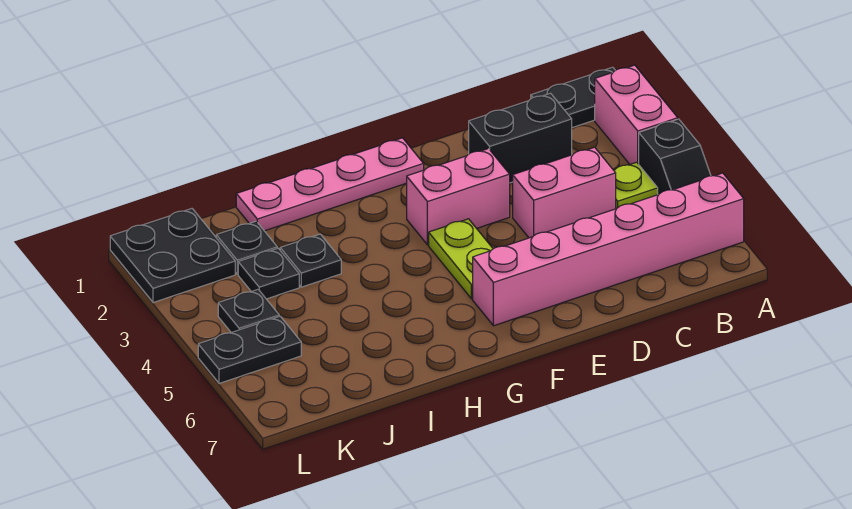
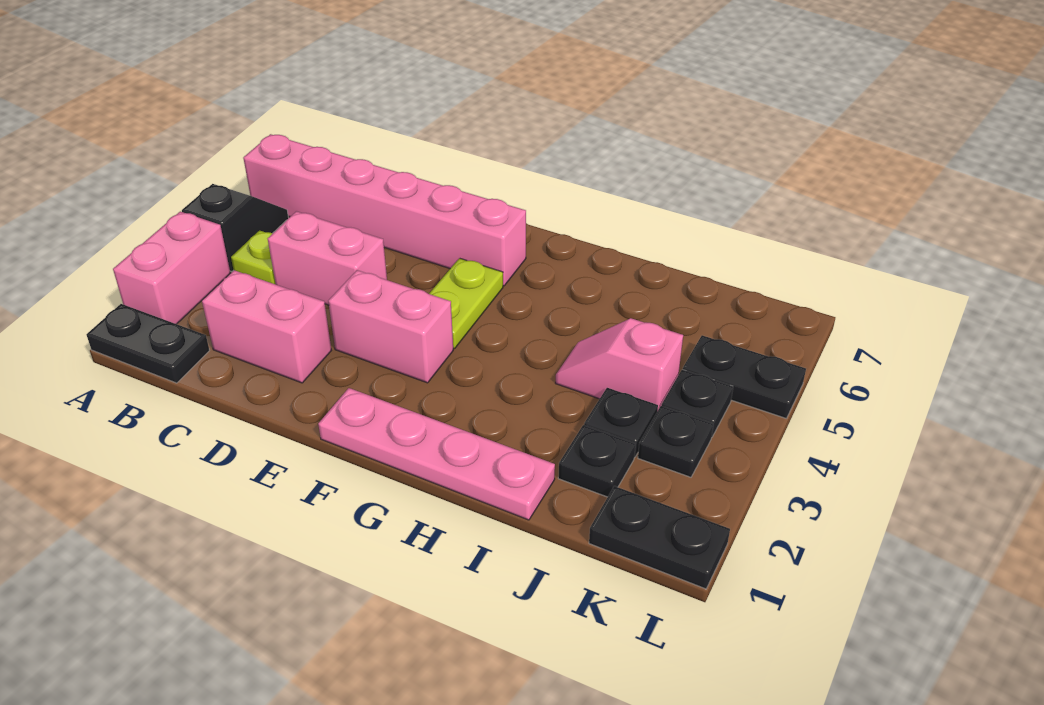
black 1x2 brick [469,93,572,183] -> pink 1x2 brick [202,270,331,383]
black 1x1 plate [280,234,341,287] -> black 1x1 plate moved to [638,406,713,477]
none -> pink 1x2 slope [556,318,683,409]
black 2x2 plate [110,209,235,303] -> black 1x2 plate [589,486,730,589]

